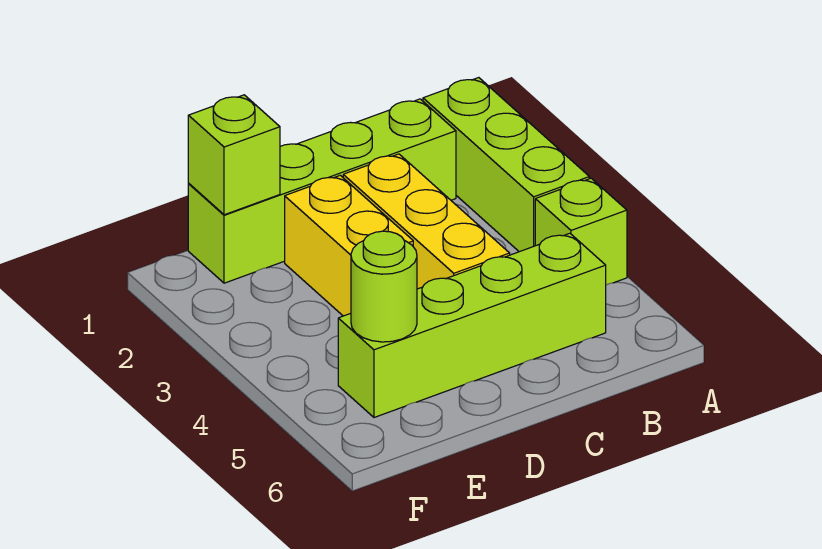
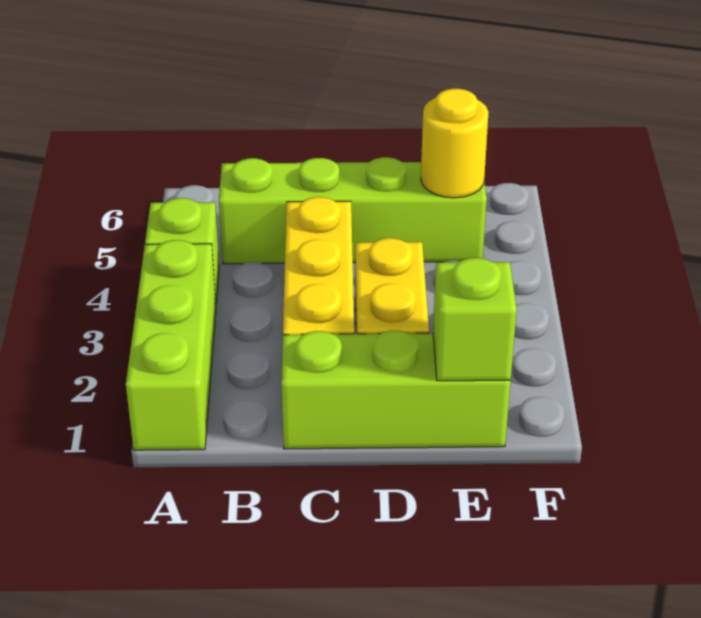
lime 1x4 brick [188,99,456,283] -> lime 1x3 brick [281,330,511,449]
lime 1x1 round brick [351,231,417,342] -> yellow 1x1 round brick [421,89,489,198]

